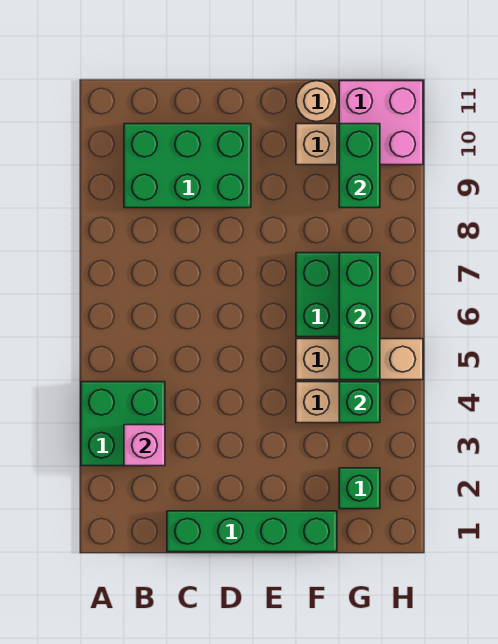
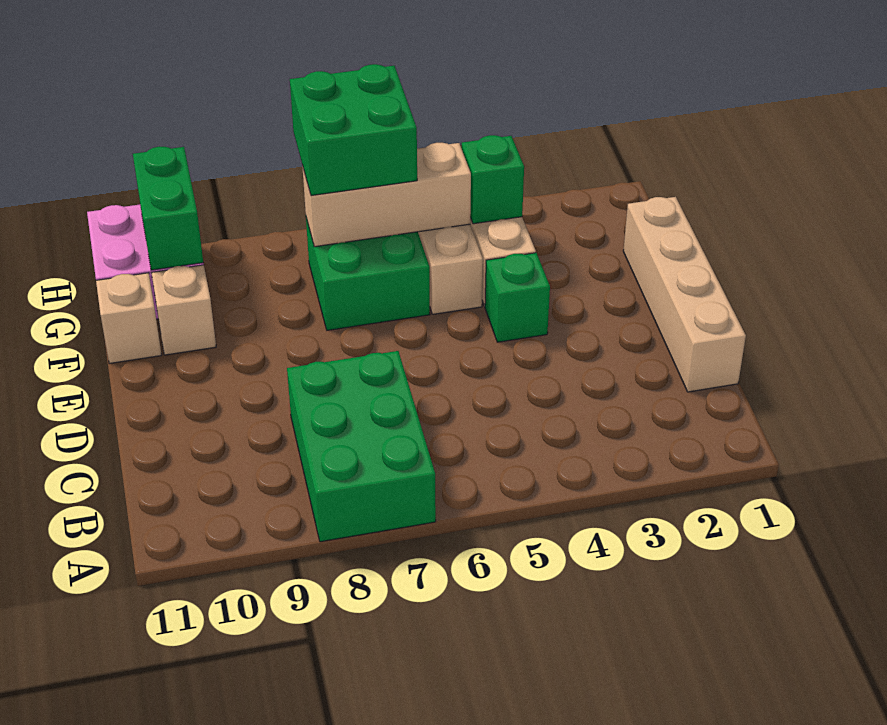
green 2x2 brick [81,382,165,466] -> green 2x2 brick moved to [290,64,417,196]
pink 1x1 brick [124,425,165,466] -> none
green 2x3 brick [124,124,251,208] -> green 2x3 brick moved to [287,351,436,542]
green 1x4 brick [167,511,337,552] -> tan 1x4 brick [623,197,746,392]
tan 1x1 round brick [296,81,337,122] -> tan 1x1 brick [96,273,162,363]
green 1x1 brick [339,468,380,509] -> green 1x1 brick moved to [485,253,550,342]
green 1x3 brick [339,253,380,380] -> tan 1x3 brick [302,143,471,247]
green 1x2 brick [339,124,380,208] -> green 1x2 brick turned to [133,147,203,270]

